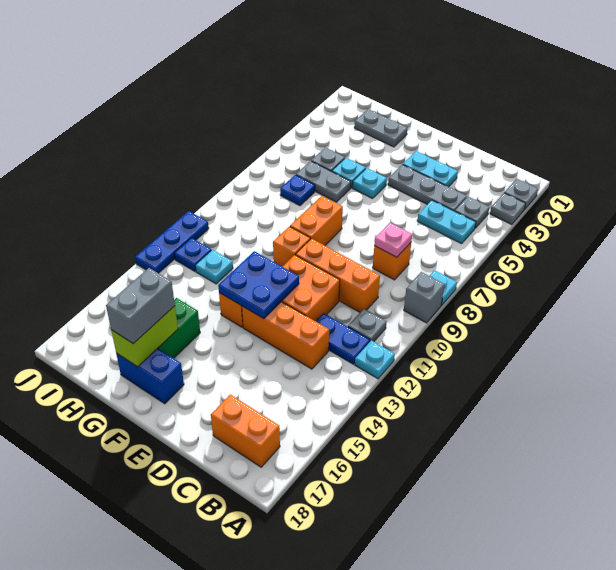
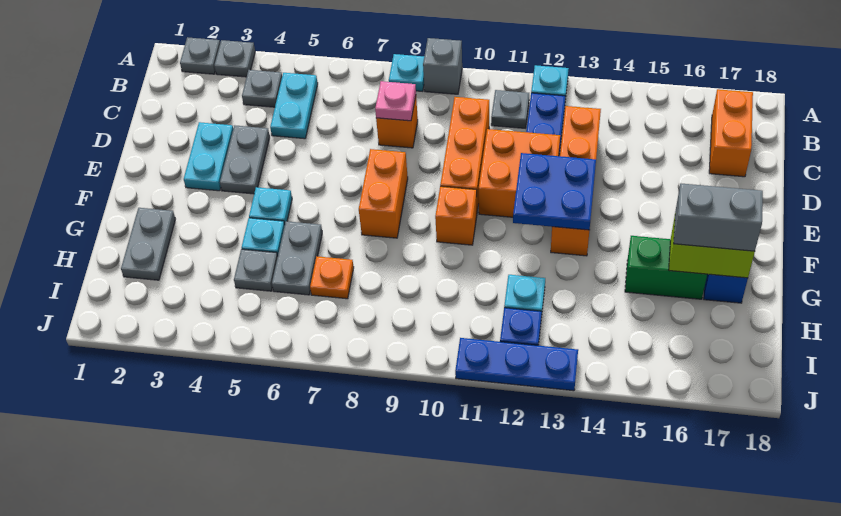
grey 1x3 plate [388,165,467,211] -> grey 1x2 plate [220,125,270,194]
orange 1x2 brick [290,196,343,245] -> orange 1x2 brick turned to [359,149,408,238]
blue 1x1 plate [280,175,315,206] -> orange 1x1 plate [310,256,354,299]

